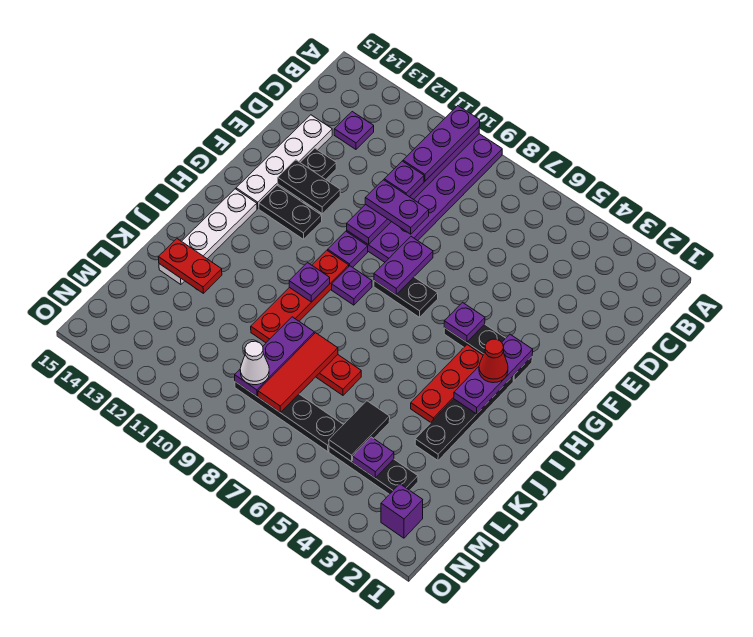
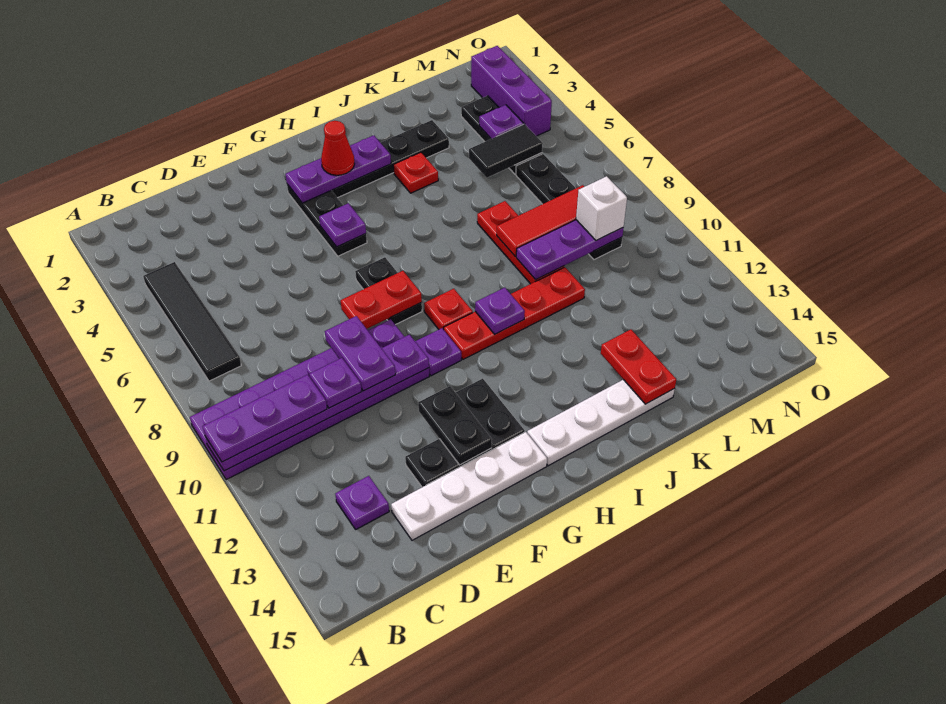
none -> black 1x4 tile [143,262,241,381]
purple 1x2 plate [374,237,433,295] -> red 1x2 plate [341,271,422,329]
red 1x3 plate [411,345,483,423] -> red 1x1 plate [393,152,438,193]
purple 1x1 plate [332,266,372,305] -> red 1x1 plate [424,289,473,329]
white 1x1 cone [240,341,269,385] -> white 1x1 brick [576,176,627,240]
purple 1x1 brick [381,484,423,538] -> purple 1x3 brick [471,46,552,136]

